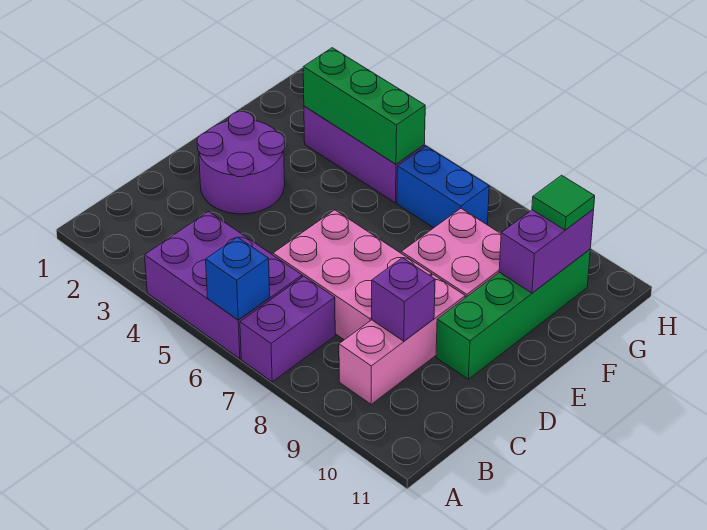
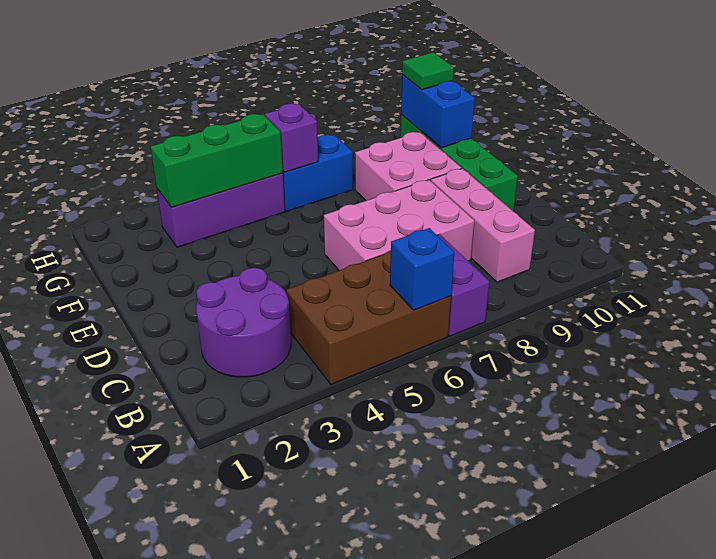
purple 2x3 brick [145,212,302,359] -> brown 2x3 brick [286,251,451,385]
purple 1x1 brick [372,258,435,341] -> purple 1x1 brick moved to [265,104,318,172]
purple 2x2 round brick [197,112,285,214] -> purple 2x2 round brick moved to [196,268,291,377]
purple 1x2 brick [499,209,594,293] -> blue 1x2 brick [401,75,475,148]

